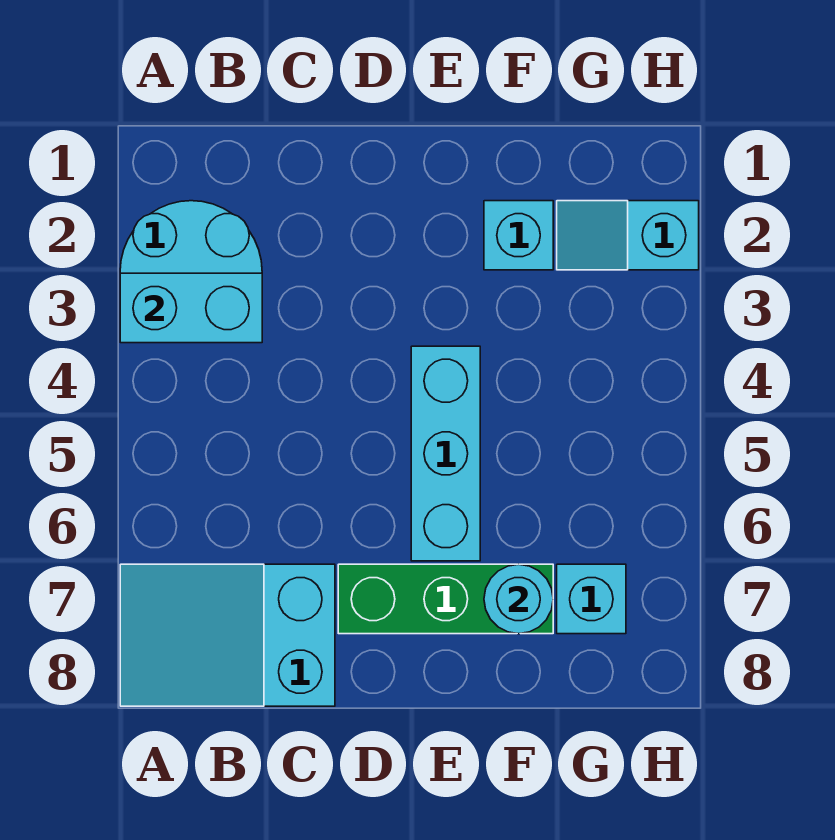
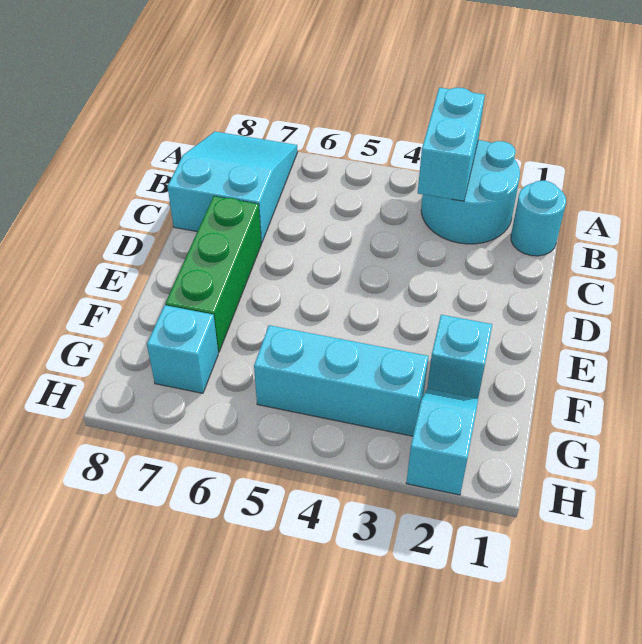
cyan 1x3 brick [411,346,480,561] -> cyan 1x3 brick moved to [254,325,428,436]
cyan 1x1 round brick [484,564,553,634] -> cyan 1x1 round brick moved to [511,181,566,256]

